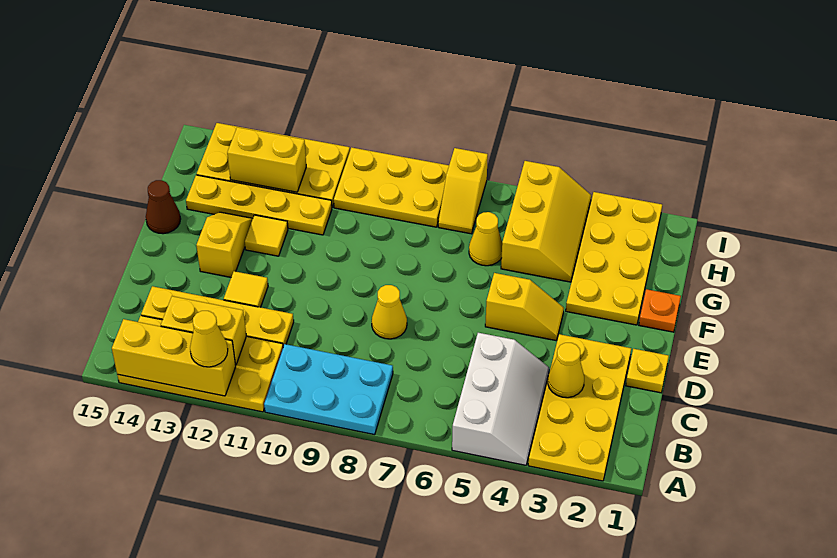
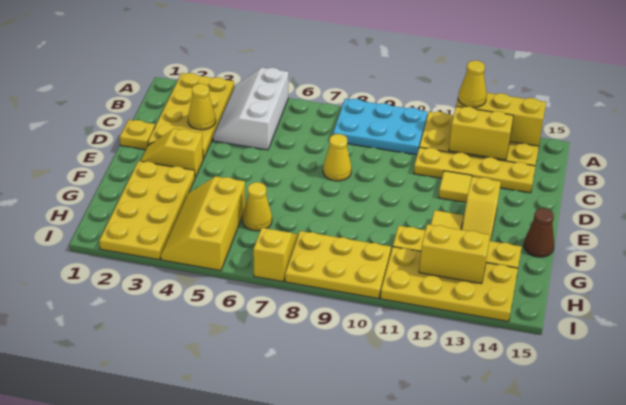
yellow 1x2 slope [485,273,564,340] -> yellow 1x2 slope moved to [141,129,203,177]
orange 1x1 plate [639,289,681,332] -> none

